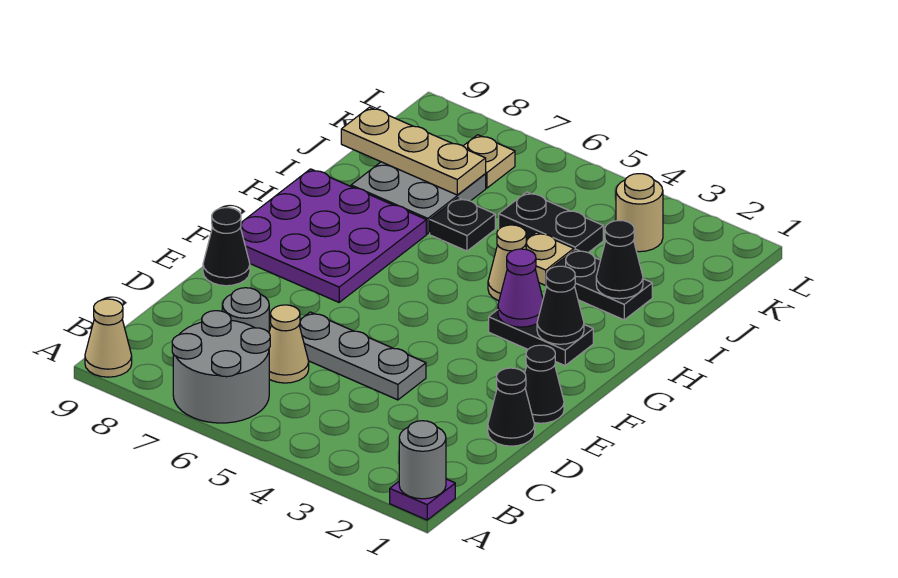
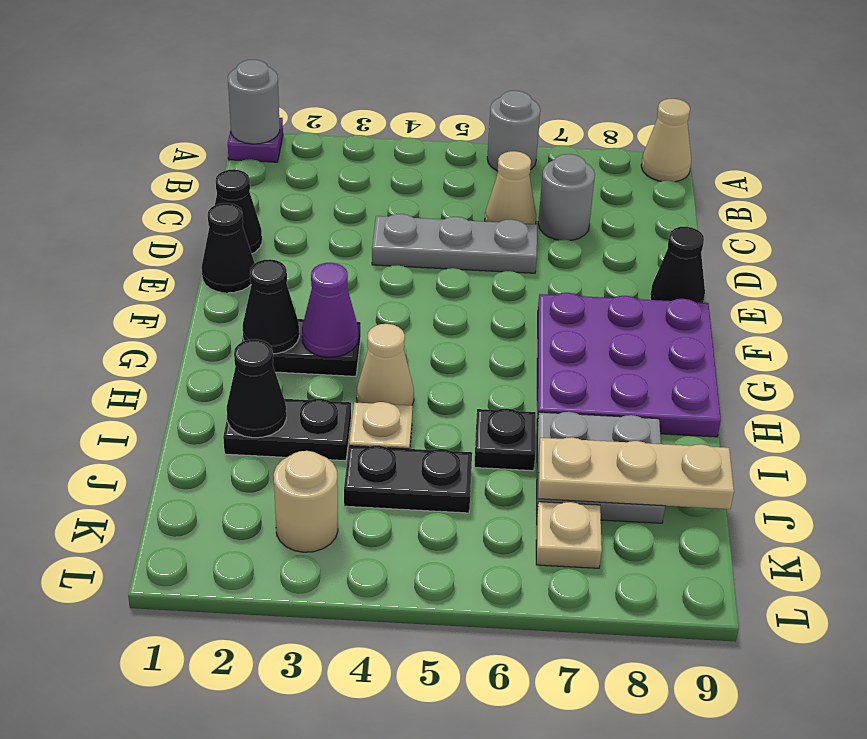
grey 2x2 round brick [172,311,270,423] -> grey 1x1 round brick [487,91,540,171]

